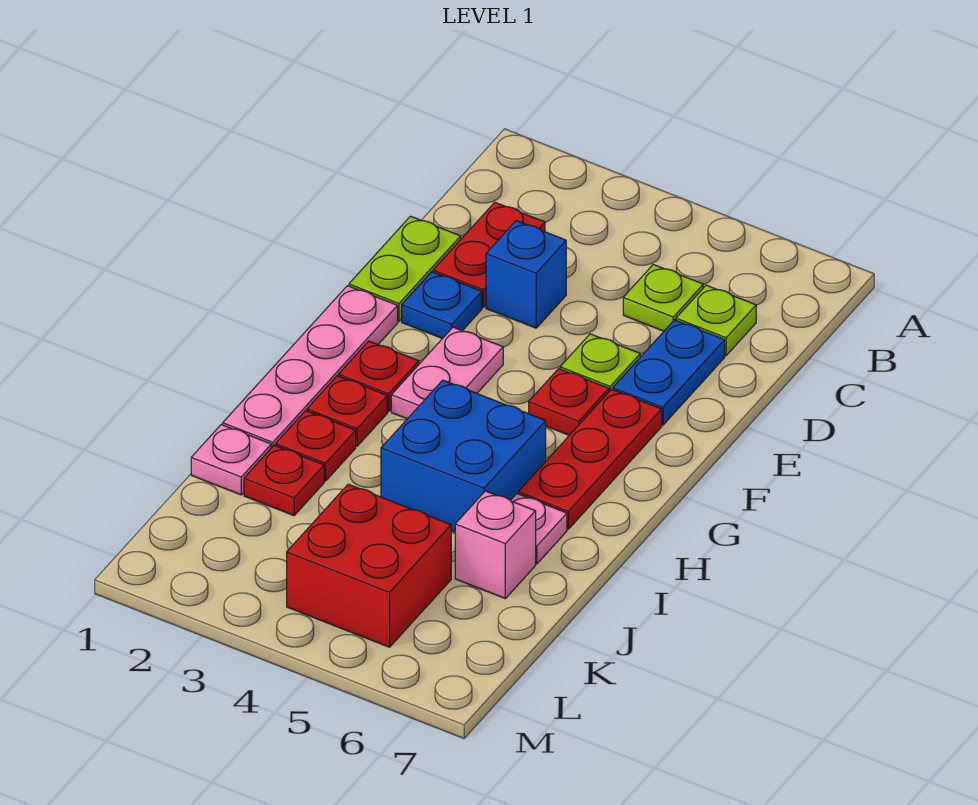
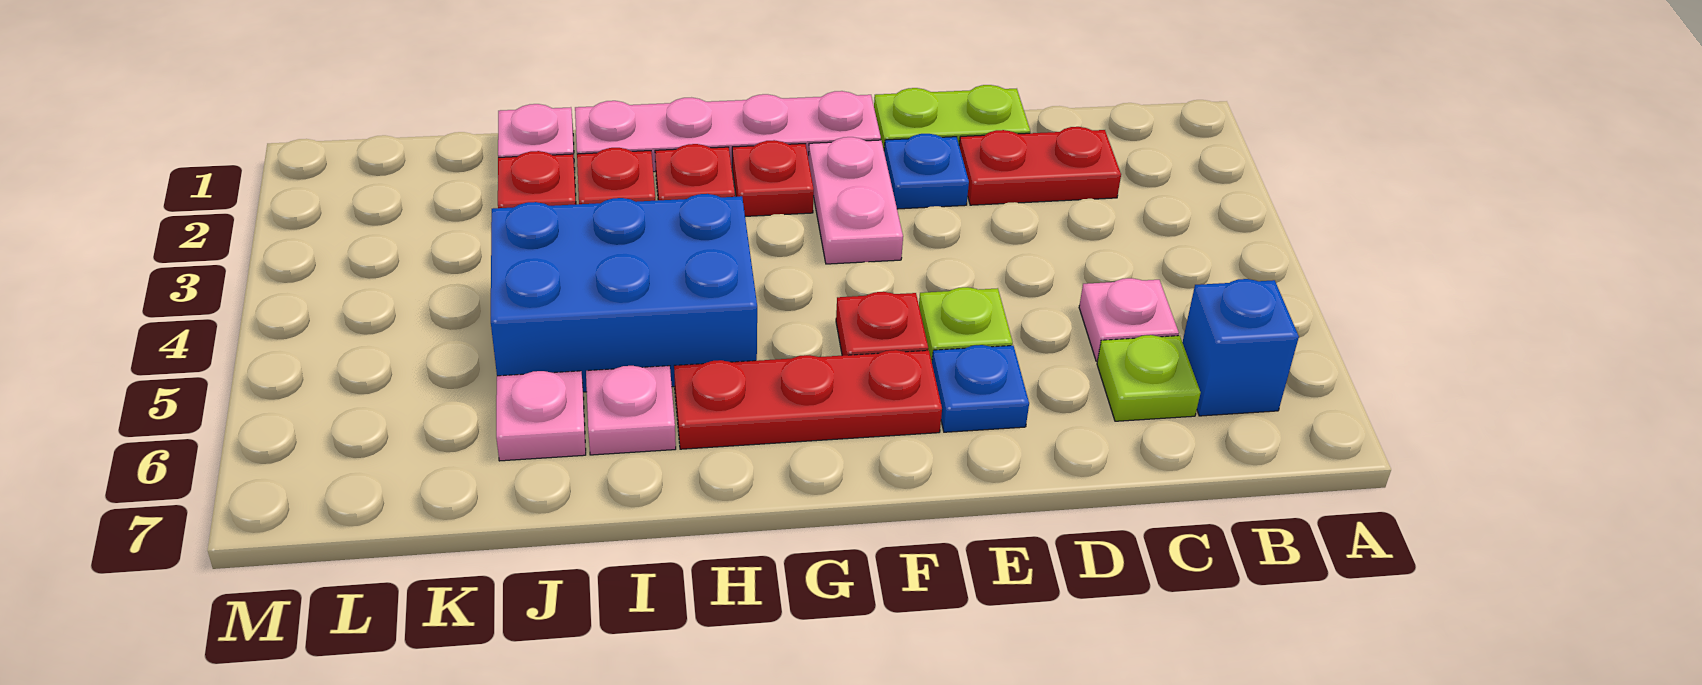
lime 1x1 plate [623,264,703,331] -> pink 1x1 plate [1079,278,1179,361]
blue 1x1 brick [486,221,566,328] -> blue 1x1 brick moved to [1182,279,1299,416]
blue 1x2 plate [613,320,725,425] -> blue 1x1 plate [932,345,1029,432]
pink 1x2 plate [391,327,503,419] -> pink 1x2 plate turned to [809,137,903,264]
blue 2x2 brick [381,380,546,532] -> blue 2x3 brick [491,194,757,392]
pink 1x1 brick [455,491,536,598] -> pink 1x1 plate [496,371,586,461]
red 2x2 brick [287,484,451,647] -> none

